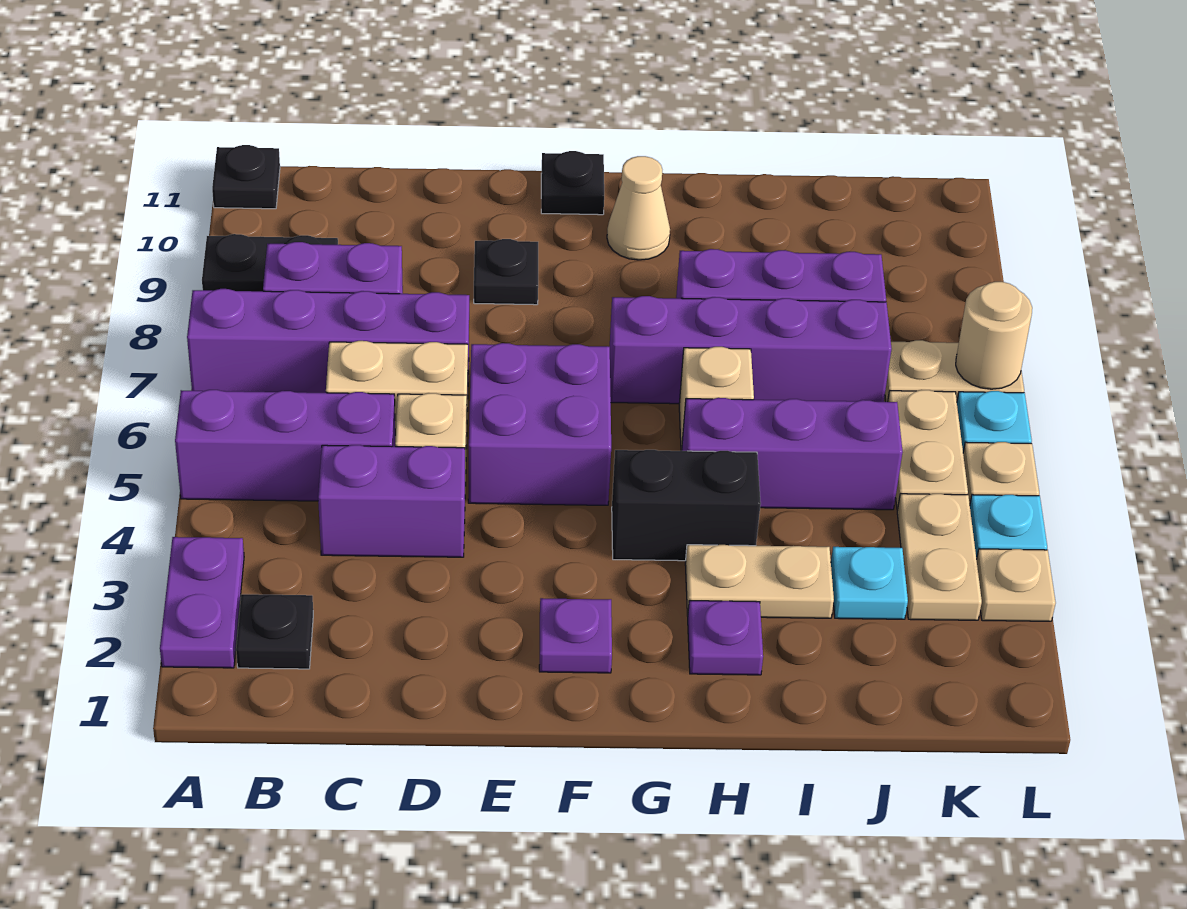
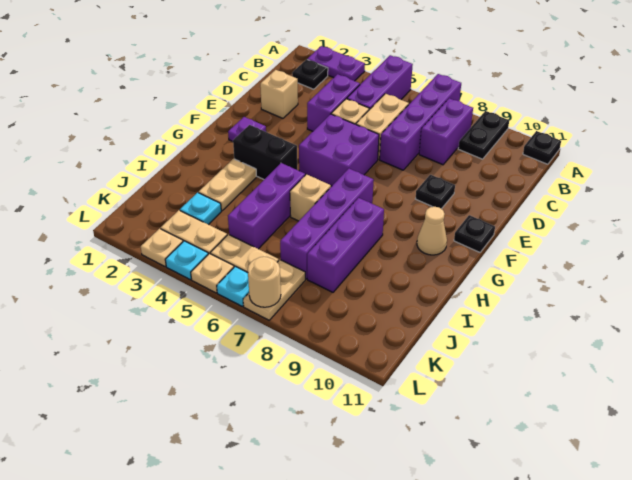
none -> tan 1x1 brick [260,70,298,118]
black 1x2 brick [612,450,761,561] -> black 1x2 brick turned to [233,125,297,179]
purple 1x1 plate [688,601,763,675] -> none

